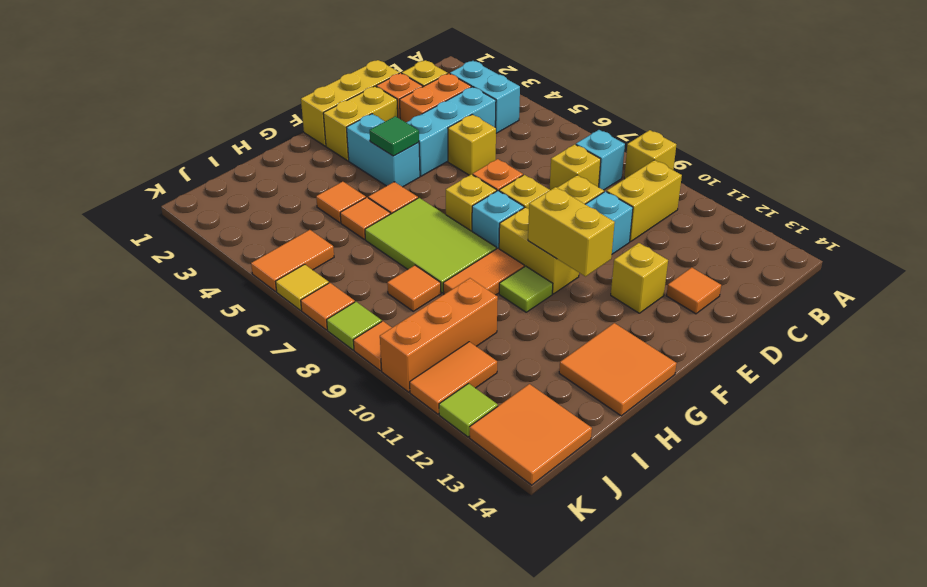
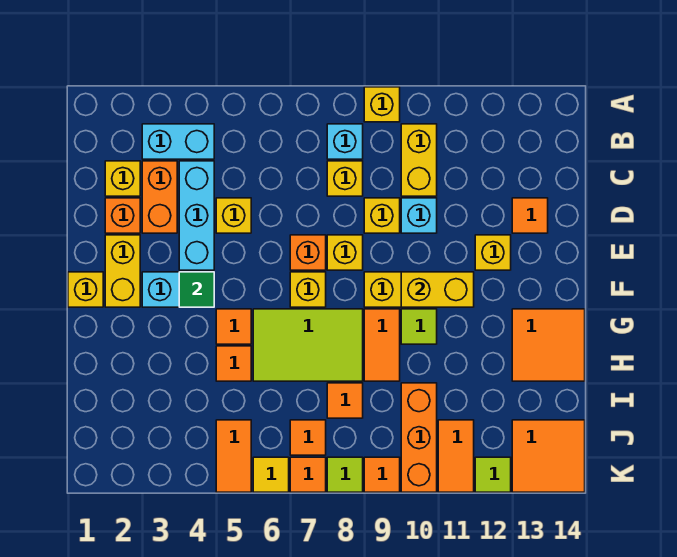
yellow 1x3 brick [301,60,399,146] -> yellow 1x1 brick [68,272,103,307]
cyan 1x1 brick [472,191,524,249] -> none
orange 1x1 tile [316,182,366,223] -> orange 1x1 tile moved to [290,420,326,455]

